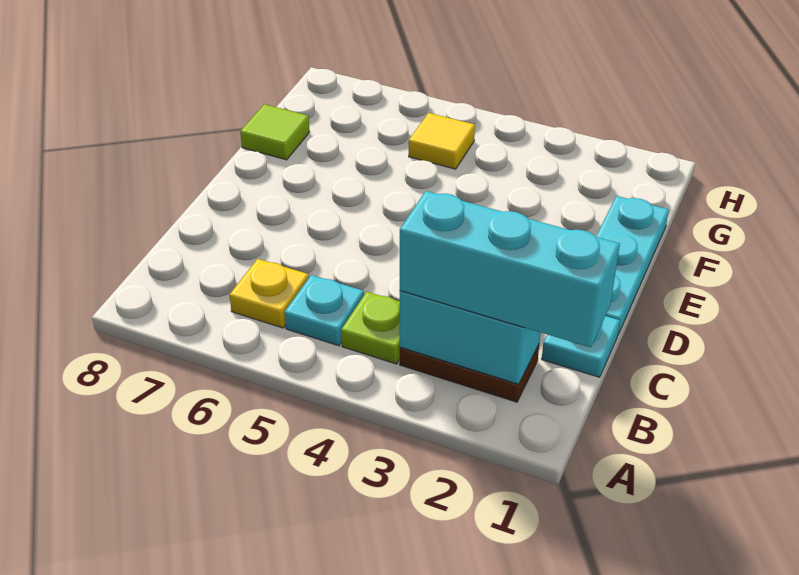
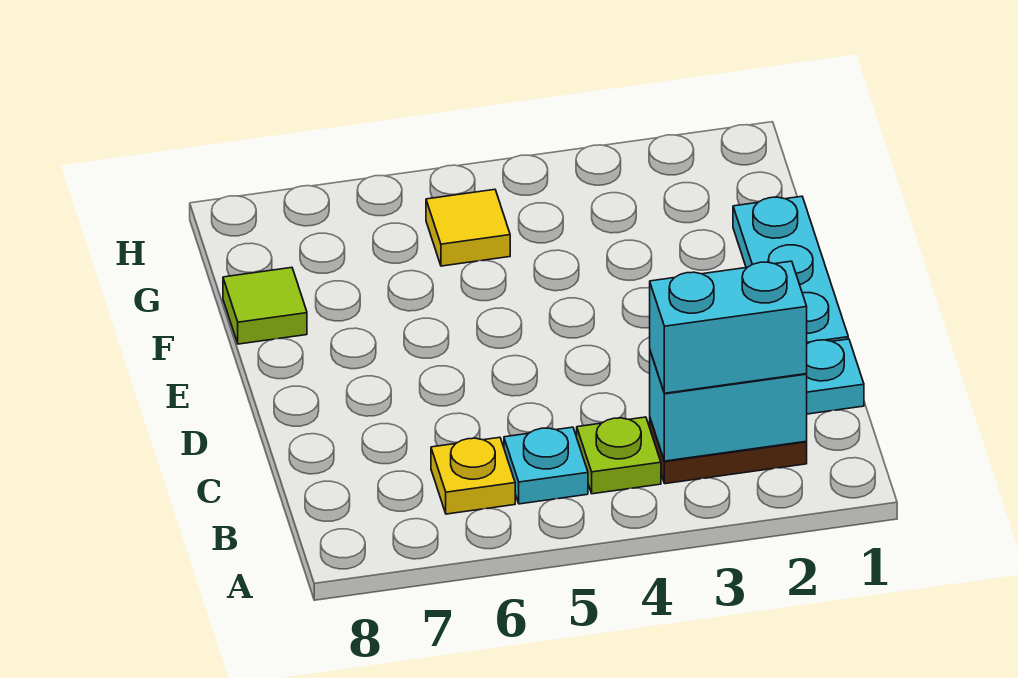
cyan 1x3 brick [400,191,620,347] -> cyan 1x2 brick [650,261,807,393]

